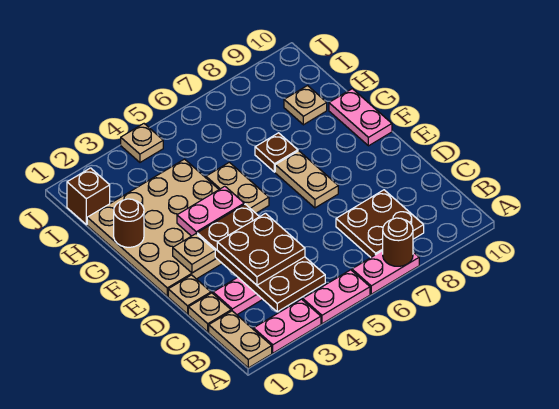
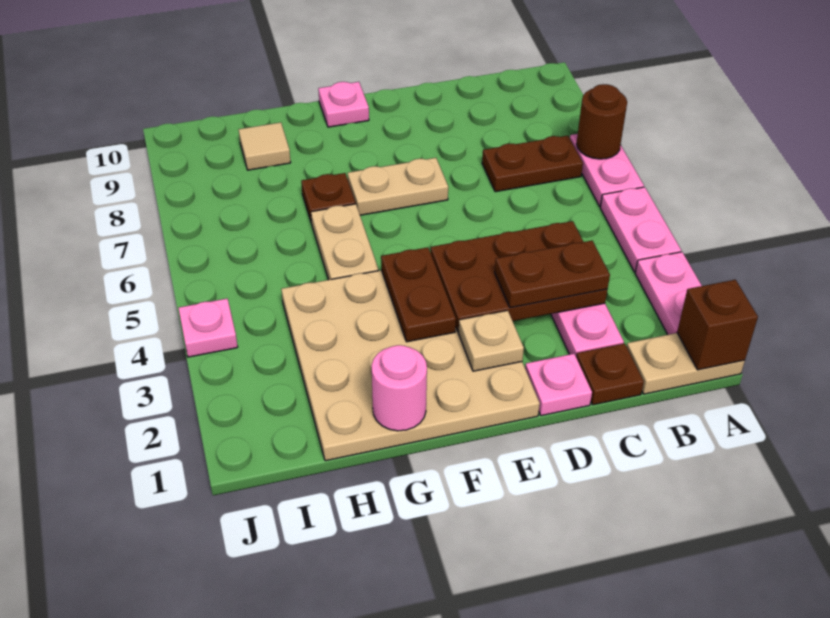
brown 2x4 plate [197,204,325,312] -> brown 2x3 plate [431,221,607,332]
brown 2x2 plate [336,190,424,257] -> brown 1x2 plate [482,136,583,192]
tan 1x1 plate [188,293,231,332] -> brown 1x1 plate [576,343,644,405]
brown 2x2 plate [217,213,305,285] -> brown 1x2 plate [495,241,610,308]
tan 1x1 plate [168,275,211,314] -> pink 1x1 plate [525,354,592,416]
pink 1x2 plate [177,186,244,236] -> brown 1x2 plate [381,247,456,342]
tan 1x2 plate [206,162,269,213] -> tan 1x2 plate turned to [311,204,378,280]
pink 1x2 plate [329,89,392,146] -> pink 1x1 plate [318,82,369,127]
brown 1x1 round brick [114,199,144,247] -> pink 1x1 round brick [372,345,427,431]
tan 1x1 plate [284,86,327,125] -> tan 1x1 tile [239,122,291,170]
brown 1x1 brick [67,168,110,225] -> brown 1x1 brick moved to [677,280,758,370]
tan 1x1 plate [121,124,163,162] -> pink 1x1 plate [178,299,238,357]

